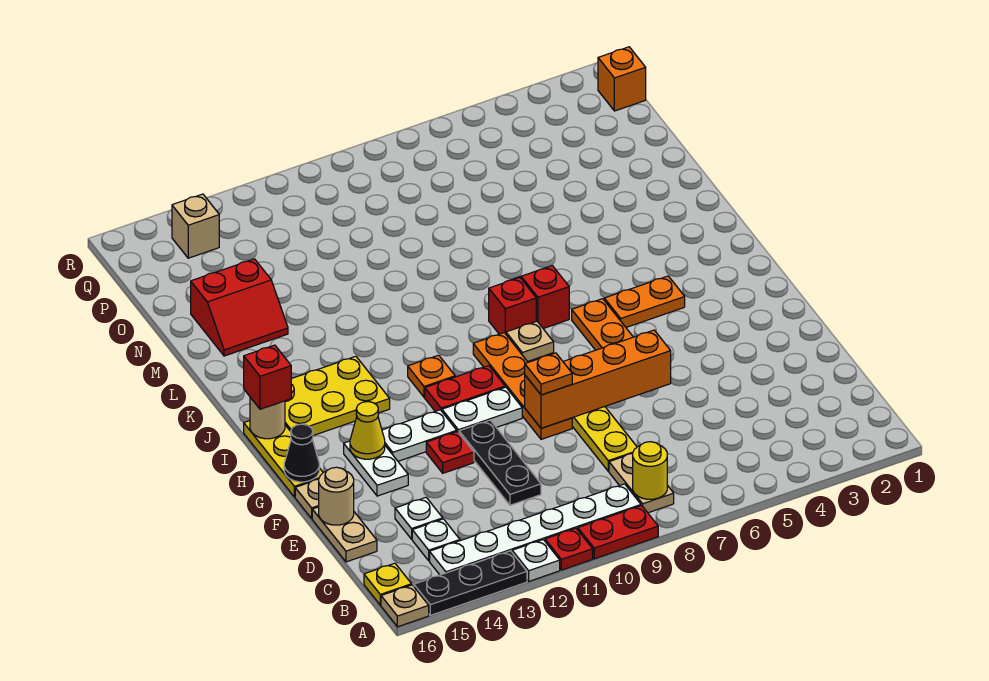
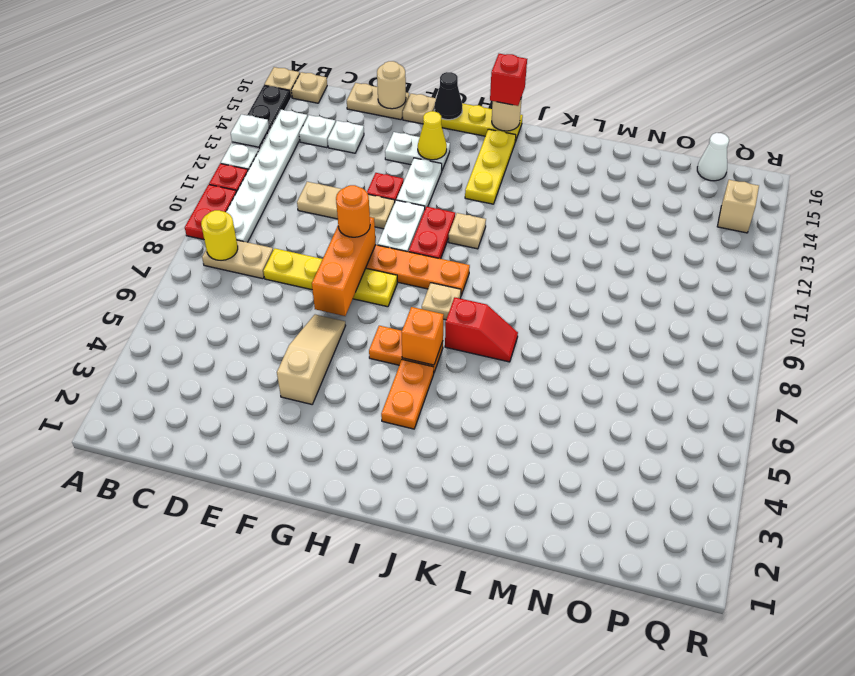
none -> white 1x1 plate [231,114,269,147]
yellow 1x1 plate [364,563,411,605] -> tan 1x1 plate [292,72,327,103]
black 1x3 plate [459,420,541,505] -> tan 1x3 plate [297,182,395,229]
none -> tan 1x3 slope [277,315,346,404]
orange 1x4 brick [525,330,671,428] -> orange 1x3 brick [312,217,376,316]
orange 1x1 plate [525,353,572,395] -> orange 1x1 round brick [336,185,370,237]
orange 1x1 plate [408,355,455,397] -> tan 1x1 plate [449,213,486,249]
yellow 2x3 plate [285,356,390,436] -> yellow 1x3 plate [465,129,516,204]
red 1x1 brick [489,278,536,334] -> none
red 2x2 slope [191,259,288,356] -> none
none -> white 1x1 cone [697,133,729,181]
orange 1x1 brick [598,47,646,111] -> orange 1x1 brick moved to [401,307,444,365]

